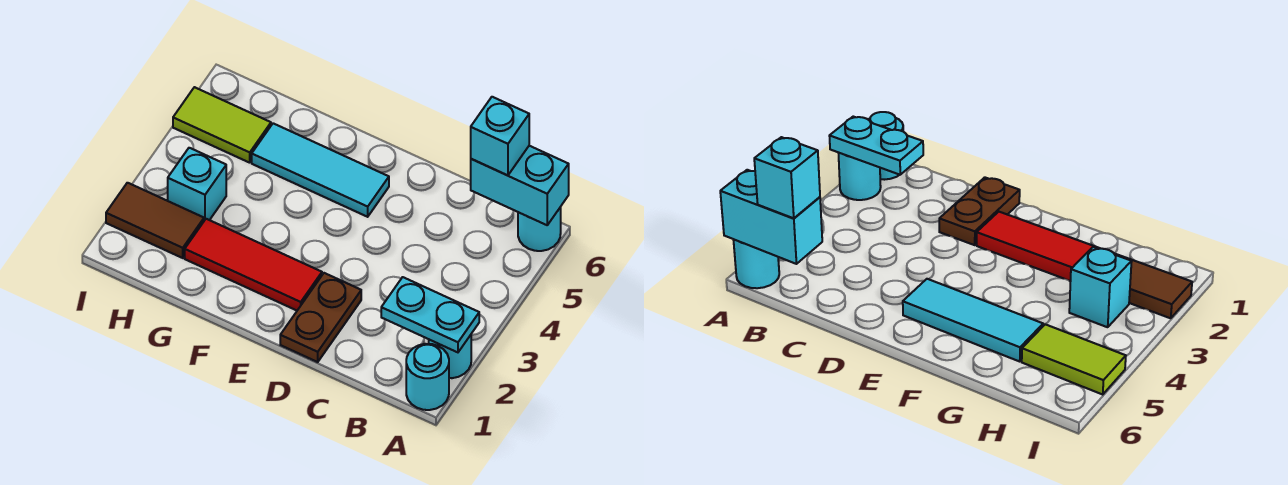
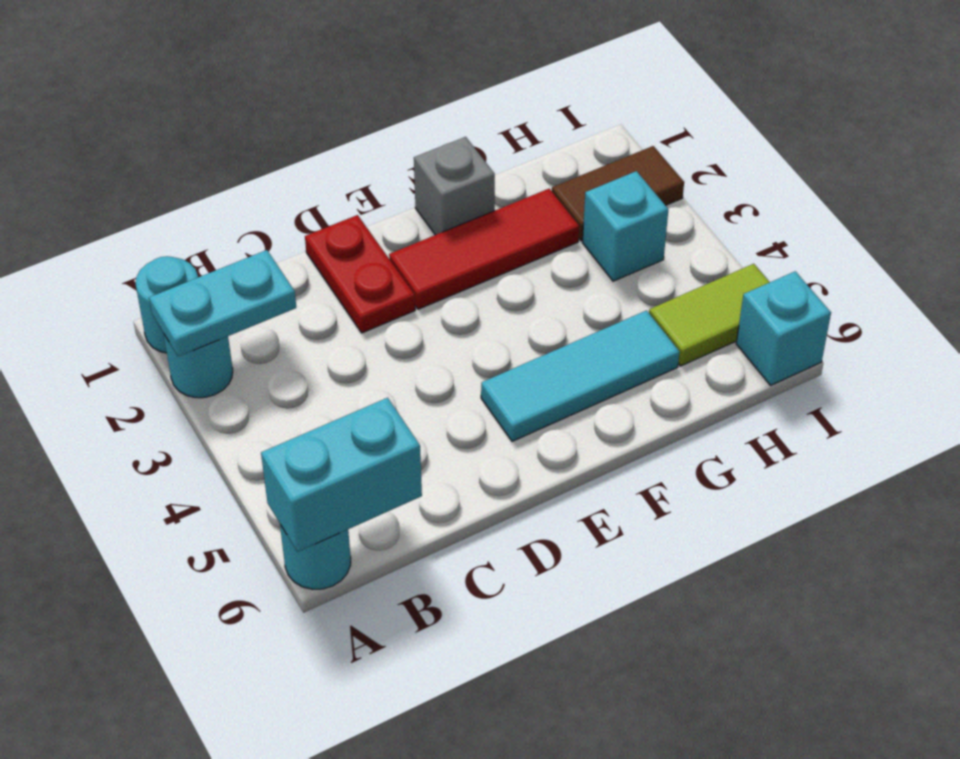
cyan 1x1 brick [471,97,529,175] -> cyan 1x1 brick moved to [736,271,831,385]
brown 1x2 plate [280,273,361,362] -> red 1x2 plate [305,215,415,333]
none -> grey 1x1 brick [414,137,495,235]

